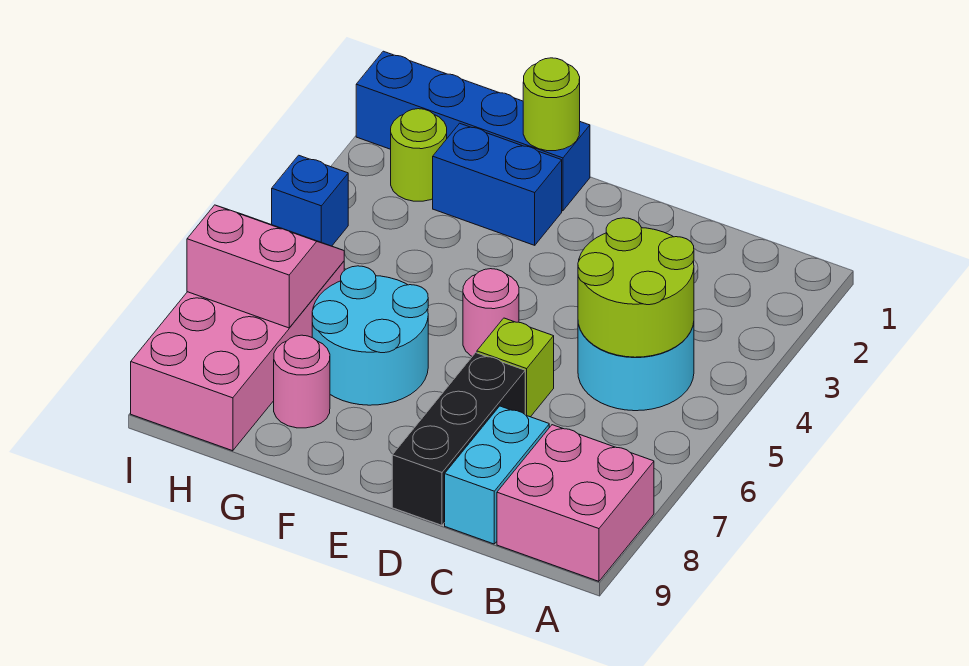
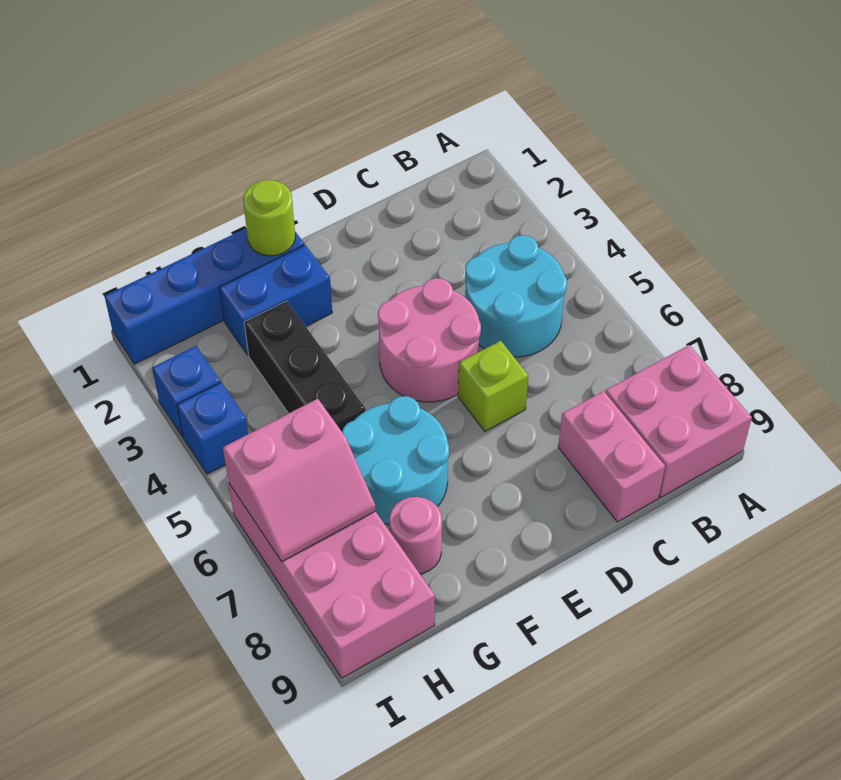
lime 2x2 round brick [578,218,694,357] -> none
cyan 1x2 brick [445,406,549,544] -> pink 1x2 brick [558,391,665,522]
black 1x3 brick [392,353,525,525] -> black 1x3 brick moved to [244,301,366,431]
pink 1x1 round brick [463,269,519,356] -> pink 2x2 round brick [378,278,481,402]
lime 1x1 round brick [391,109,447,201] -> none
pink 2x2 slope [187,205,344,328] -> pink 2x2 slope turned to [223,399,376,561]
none -> blue 1x1 brick [152,346,221,437]

